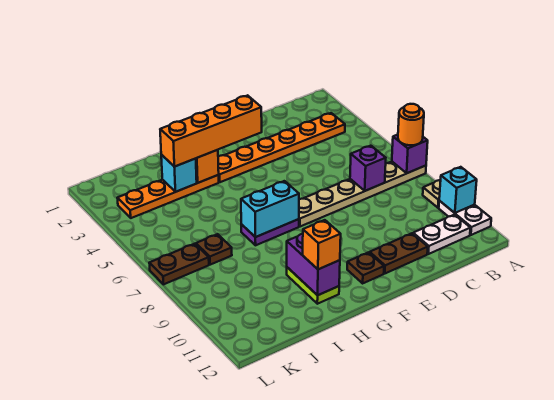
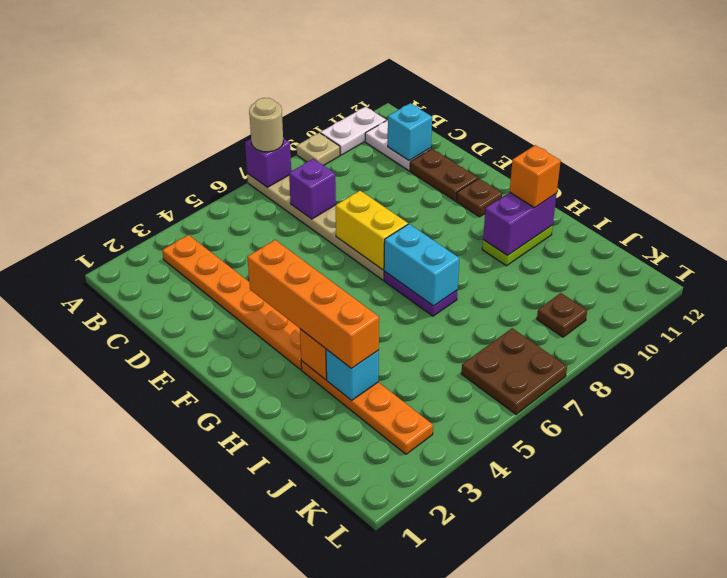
orange 1x1 round brick [398,104,424,145] -> tan 1x1 round brick [249,98,283,152]
cyan 1x1 brick [439,167,477,213] -> cyan 1x1 brick moved to [388,103,432,161]
none -> yellow 1x2 brick [336,191,408,270]
brown 1x1 plate [196,234,232,265] -> brown 1x1 plate moved to [537,293,587,337]
brown 1x2 plate [149,244,209,284] -> brown 2x2 plate [461,328,567,414]

